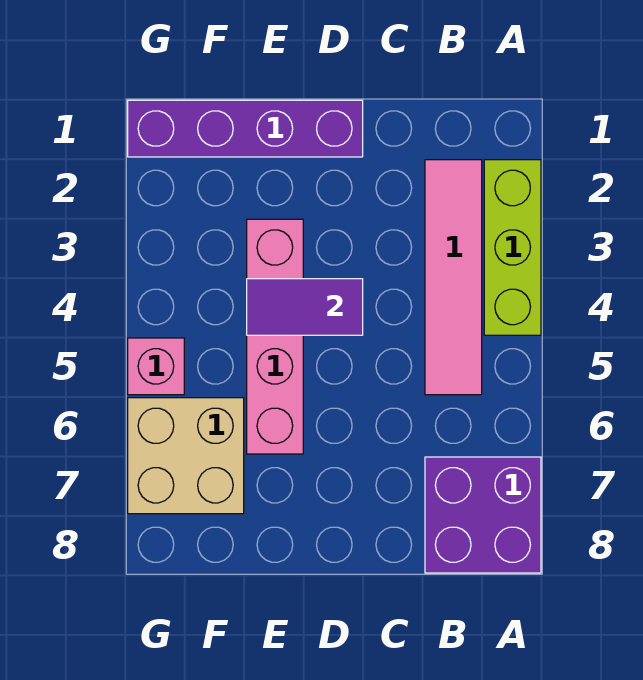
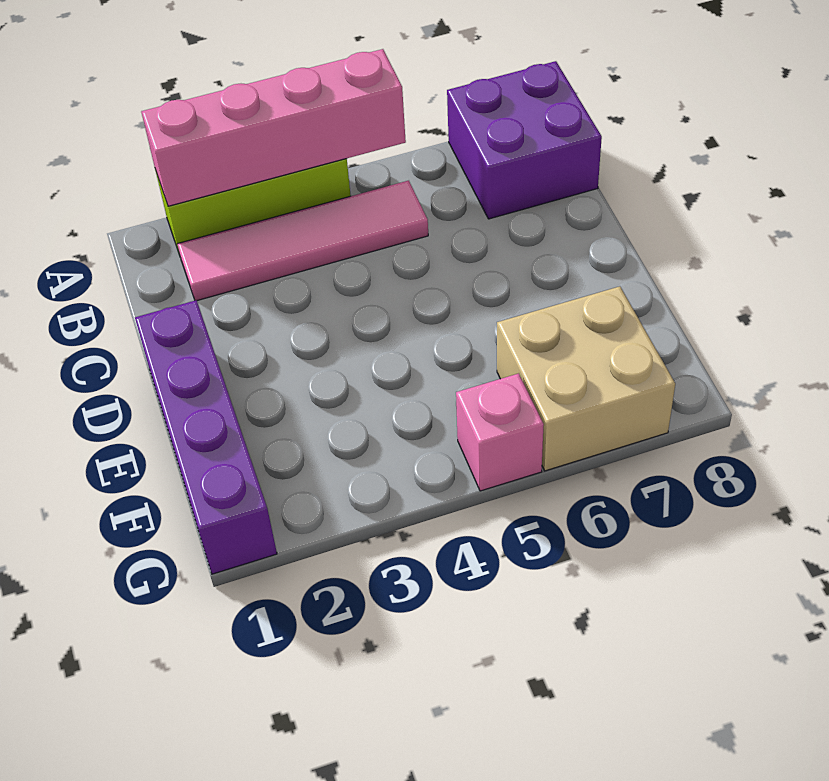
purple 1x2 tile [247,279,363,335] -> none
pink 1x4 brick [247,219,303,454] -> pink 1x4 brick moved to [141,49,406,206]

